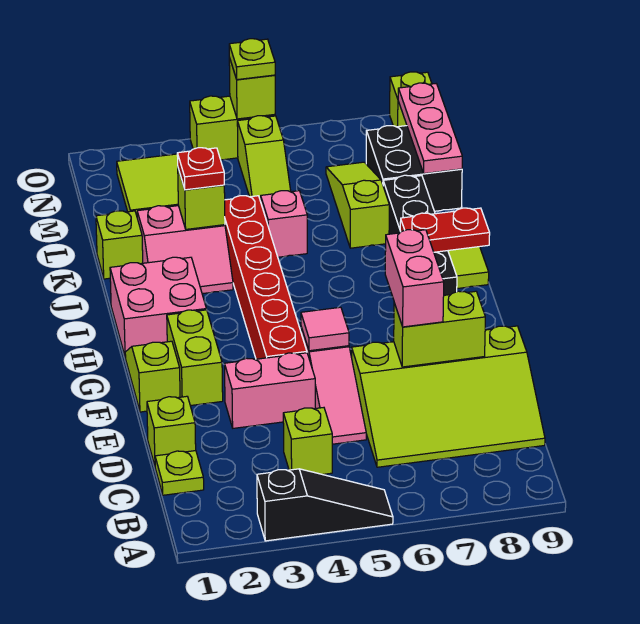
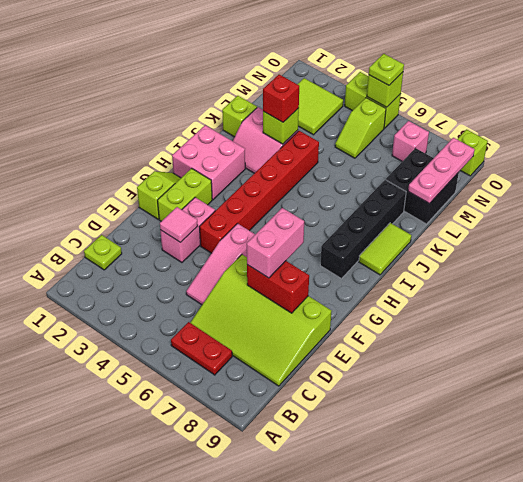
black 1x3 slope [257,469,393,541] -> none
lime 1x1 brick [283,408,332,475] -> none
lime 1x1 brick [147,396,196,465] -> none
pink 1x2 brick [225,353,315,428] -> pink 1x2 brick turned to [160,197,215,262]
lime 1x2 brick [394,291,485,367] -> red 1x2 brick [247,261,309,313]
pink 1x1 tile [301,307,349,351] -> pink 1x1 tile moved to [160,207,198,243]
red 1x2 plate [400,208,490,252] -> red 1x2 plate moved to [171,322,232,375]
red 1x1 plate [177,148,224,190] -> red 1x1 brick [263,75,299,122]
pink 1x1 brick [261,191,307,257] -> pink 1x1 brick moved to [392,121,429,161]
lime 1x3 slope [326,162,389,248] -> none

